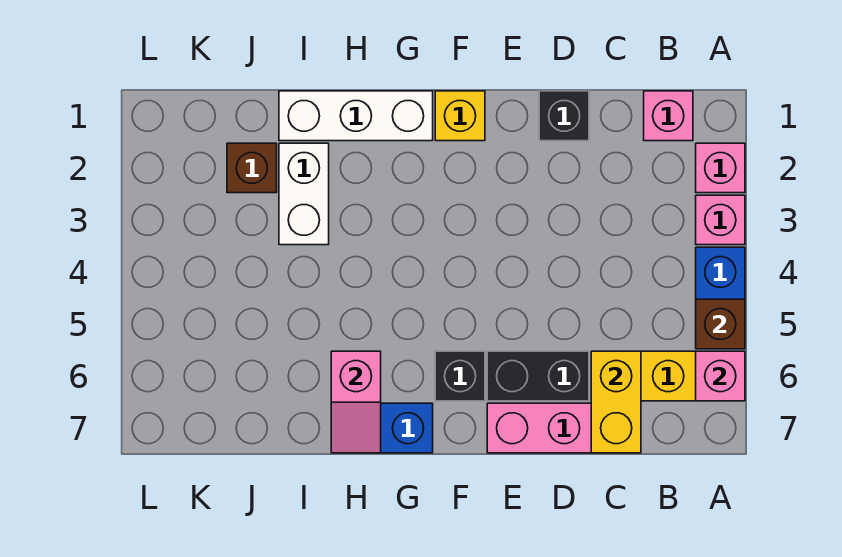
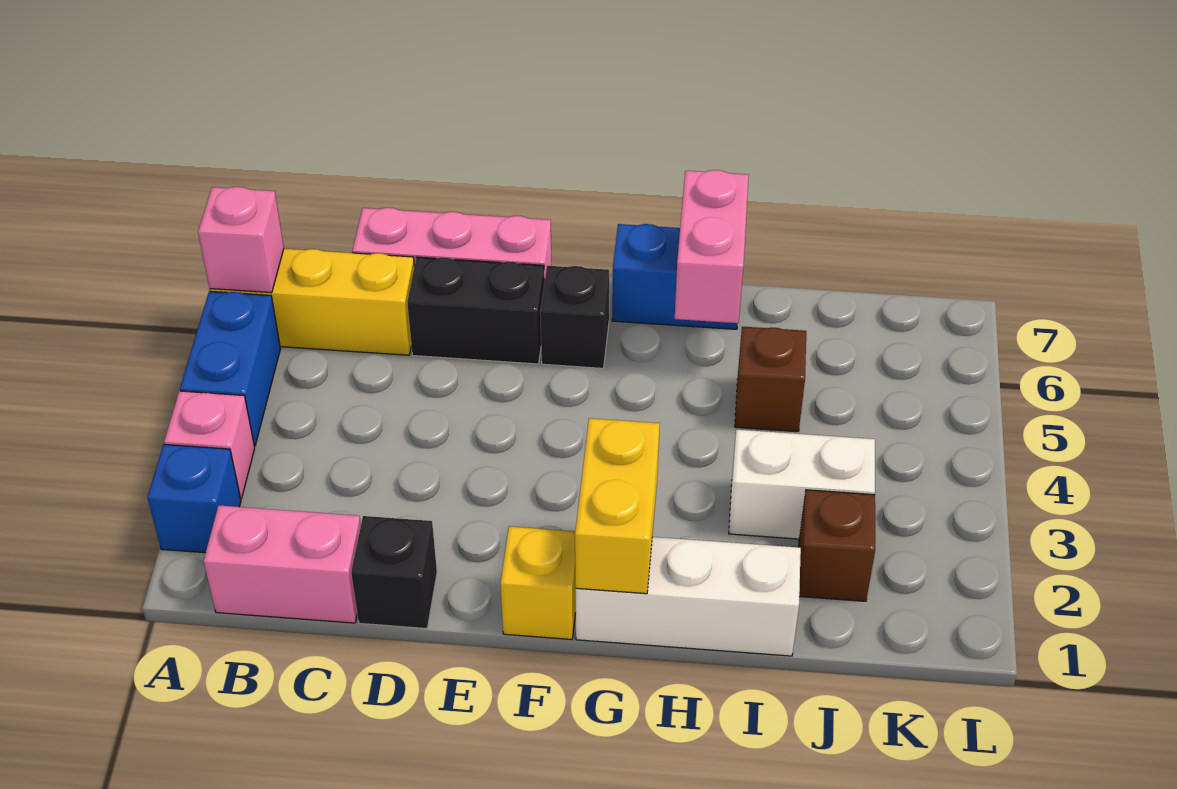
pink 1x1 brick [696,143,745,193] -> blue 1x1 brick [147,444,241,553]
brown 1x1 brick [696,299,745,349] -> brown 1x1 brick moved to [735,327,806,432]
pink 1x1 brick [644,91,693,141] -> pink 1x2 brick [203,506,361,623]
yellow 1x2 brick [591,351,641,453] -> yellow 1x2 brick moved to [575,418,660,594]
pink 1x2 slope [331,351,381,453] -> pink 1x2 brick [675,170,749,323]
white 1x2 brick [279,143,329,245] -> white 1x2 brick turned to [729,430,875,539]

